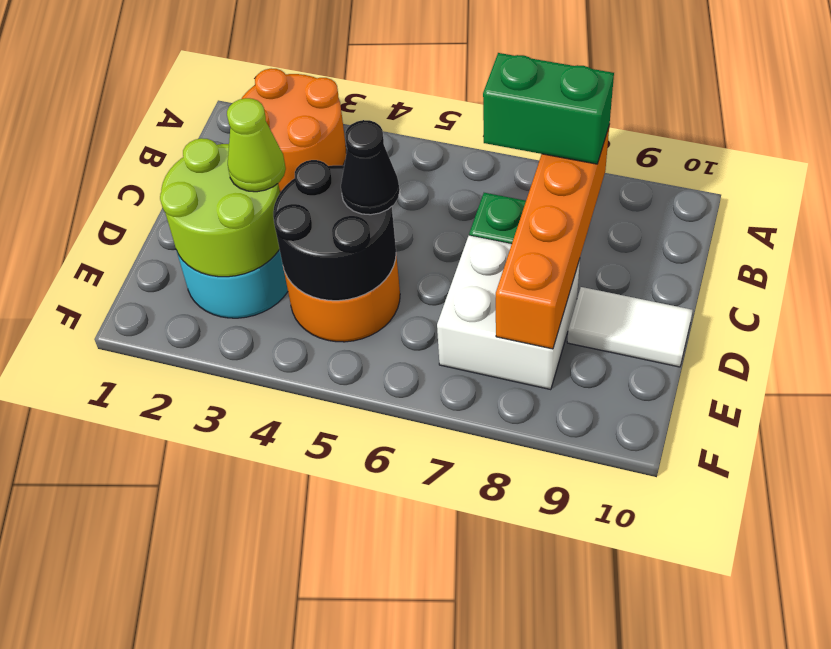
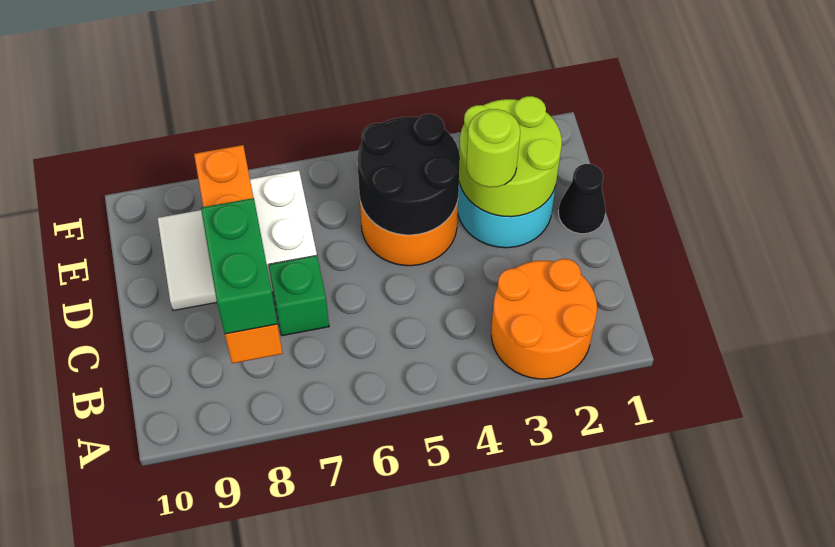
green 1x2 brick [483,53,614,164] -> green 1x2 brick turned to [201,198,277,334]
lime 1x1 cone [227,98,286,192] -> lime 1x1 round brick [467,109,520,187]
black 1x1 cone [341,120,399,215] -> black 1x1 cone moved to [558,164,606,234]
white 1x2 tile [567,287,693,367] -> white 1x2 tile turned to [158,210,217,311]

